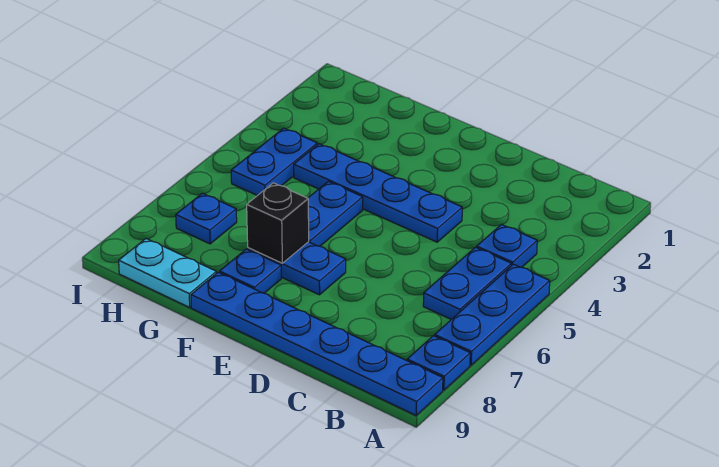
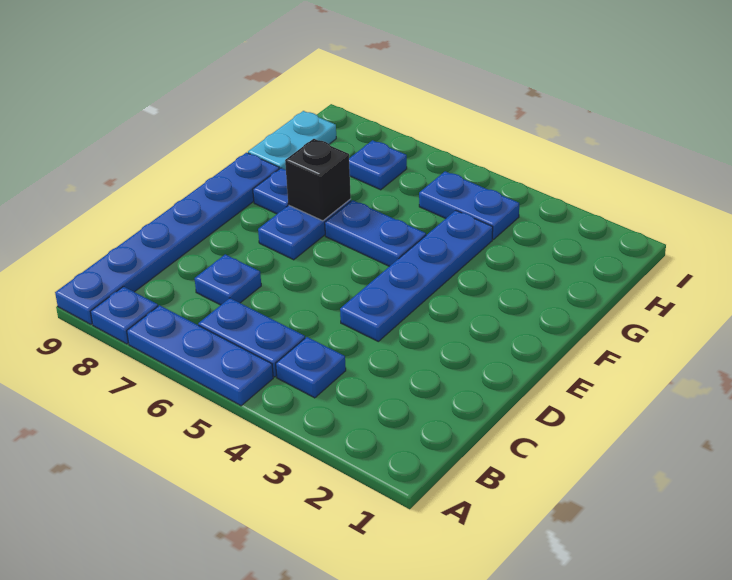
none -> blue 1x1 plate [195,254,261,305]

